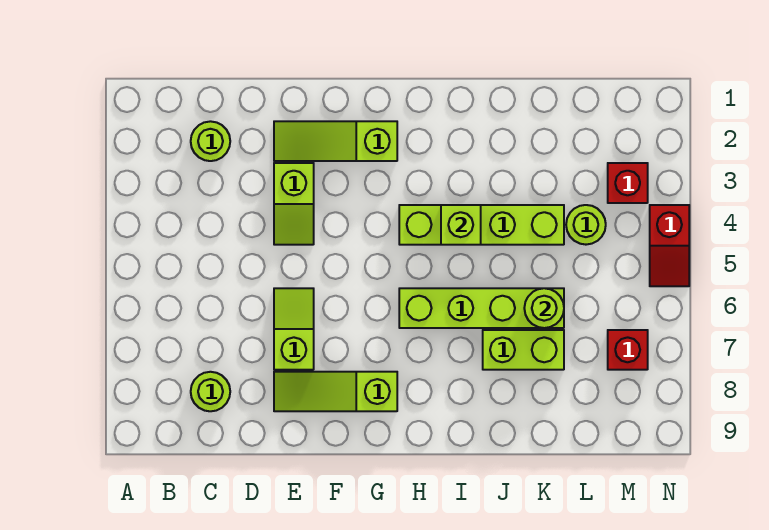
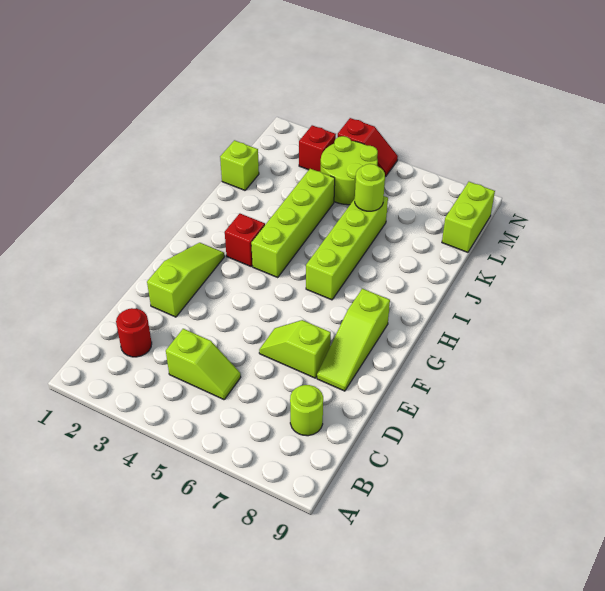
lime 1x1 round brick [191,121,230,161] -> red 1x1 round brick [116,308,152,357]
lime 1x3 slope [274,121,397,161] -> lime 1x3 slope turned to [147,243,224,317]
lime 1x2 slope [274,163,314,245] -> lime 1x2 slope moved to [166,329,241,400]
lime 1x1 brick [441,205,481,245] -> lime 1x1 brick moved to [220,140,259,190]
lime 1x2 brick [483,330,564,370] -> lime 1x2 brick moved to [442,182,495,252]
lime 1x1 round brick [566,205,606,245] -> lime 2x2 round brick [321,136,378,205]
red 1x1 brick [608,330,648,370] -> red 1x1 brick moved to [225,214,265,266]

